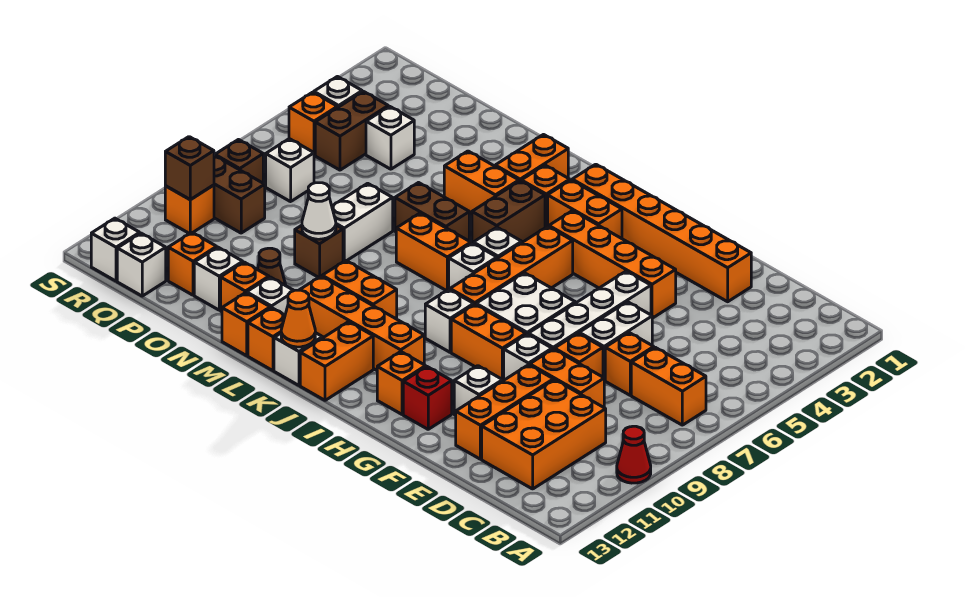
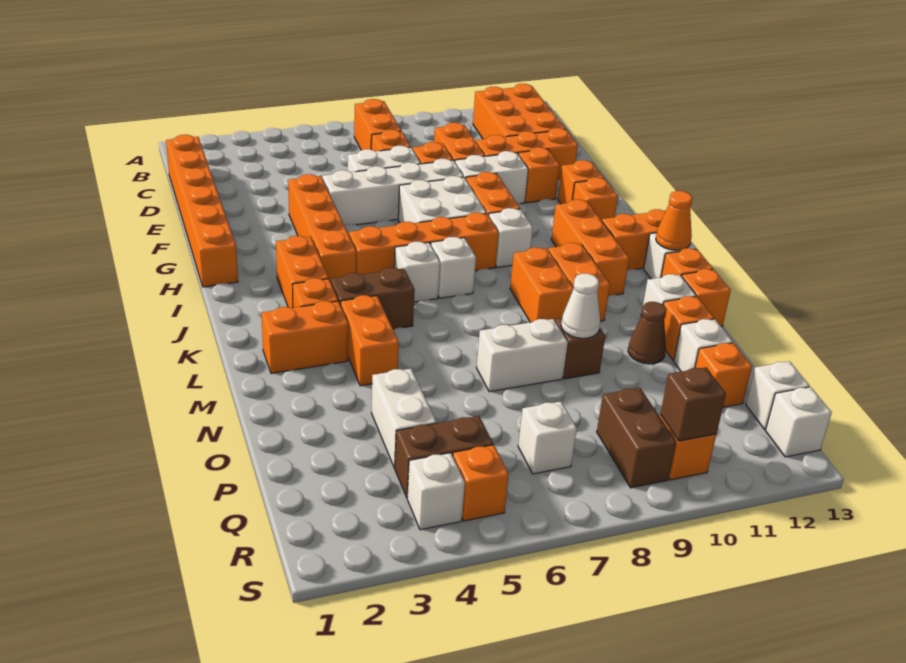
red 1x1 cone [617,426,651,483] -> none
orange 2x3 brick [482,380,606,489] -> orange 2x3 brick turned to [473,84,566,139]
orange 1x6 brick [572,164,751,302] -> orange 1x6 brick moved to [166,135,238,287]
white 1x1 brick [504,334,552,380] -> white 1x2 brick [455,151,528,204]
white 1x1 brick [454,366,503,415] -> orange 1x1 brick [518,147,560,203]
red 1x1 brick [403,367,452,429] -> orange 1x1 brick [558,160,604,204]
orange 1x4 brick [300,276,424,370] -> orange 1x3 brick [551,199,629,296]
orange 1x2 brick [396,213,471,291] -> orange 1x2 brick moved to [510,247,574,323]
brown 1x2 brick [395,183,469,241] -> none
white 1x1 brick [366,106,414,169] -> white 1x2 brick [372,369,436,468]
brown 1x1 brick [215,140,263,183] -> none

